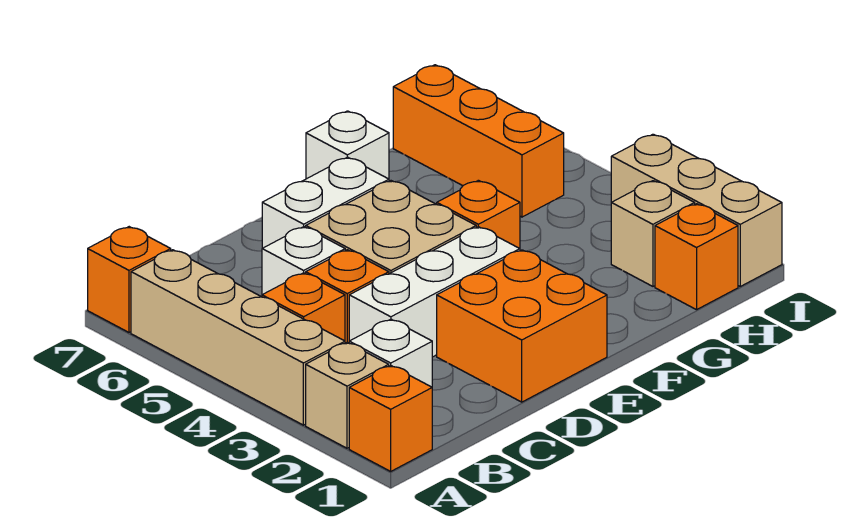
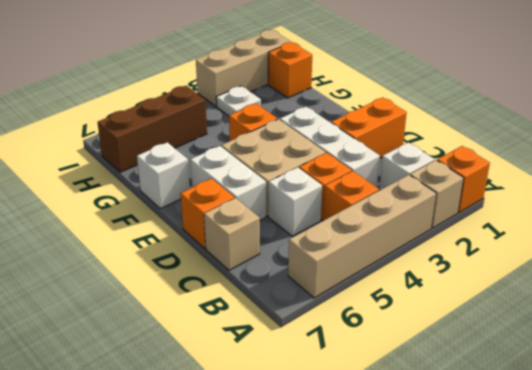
orange 1x1 brick [88,227,171,332] -> orange 1x1 brick moved to [180,179,234,249]
orange 2x2 brick [437,250,607,402] -> orange 1x2 brick [331,97,407,158]
tan 1x1 brick [611,181,695,286] -> tan 1x1 brick moved to [204,198,260,270]
none -> white 1x1 plate [216,86,261,116]
orange 1x3 brick [393,65,564,217] -> brown 1x3 brick [98,86,207,172]

